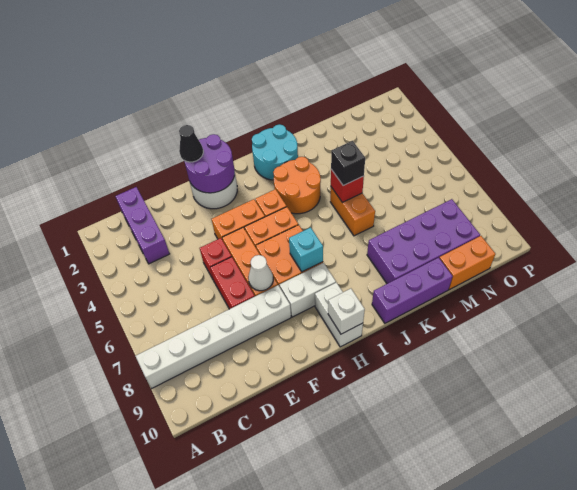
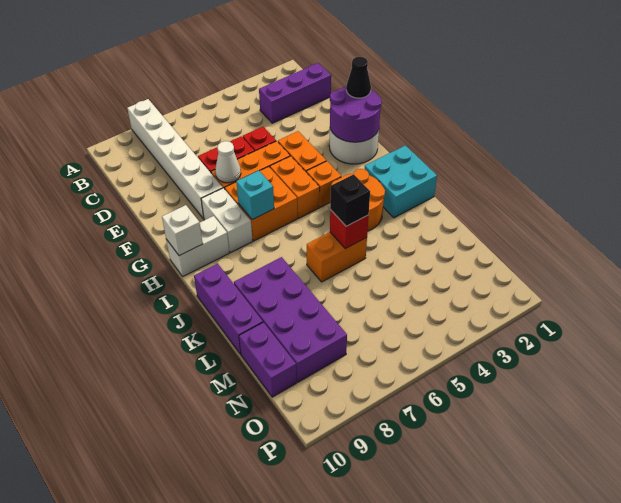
cyan 2x2 round brick [252,124,298,180] -> cyan 2x2 brick [365,145,437,218]
orange 1x2 brick [440,236,495,290] -> purple 1x2 brick [239,322,297,397]

